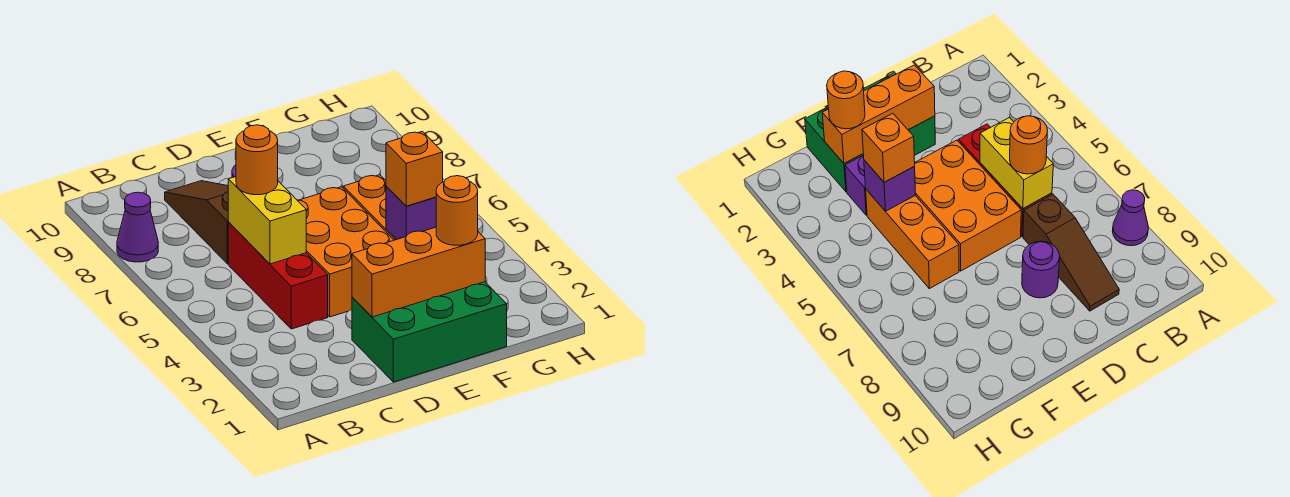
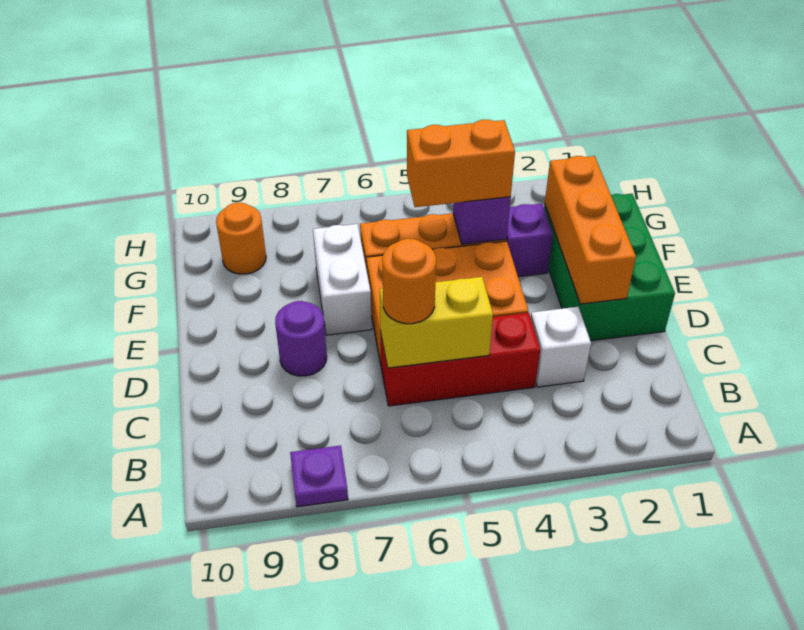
purple 1x1 cone [117,192,158,262] -> purple 1x1 plate [290,446,348,507]
none -> white 1x1 brick [531,307,591,387]
brown 1x3 slope [165,181,229,264] -> none
none -> white 1x2 brick [313,224,372,335]
orange 1x1 round brick [436,176,478,245] -> orange 1x1 round brick moved to [216,203,266,274]
orange 1x1 brick [386,131,443,206] -> orange 1x2 brick [407,120,515,207]

